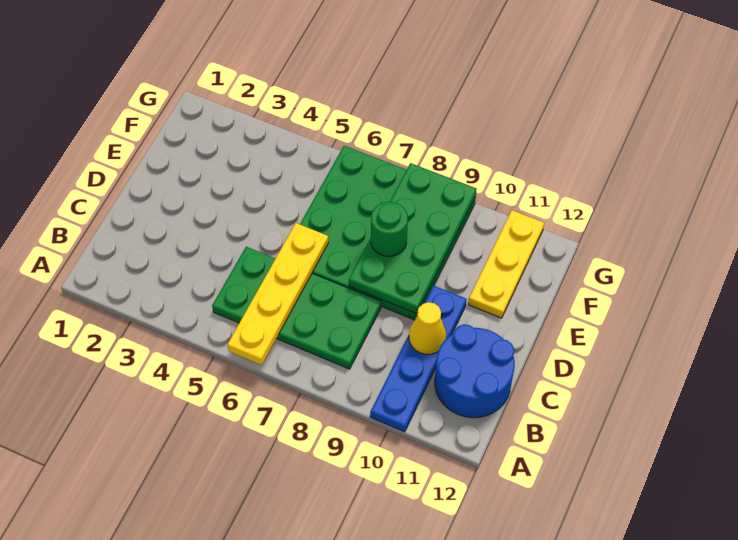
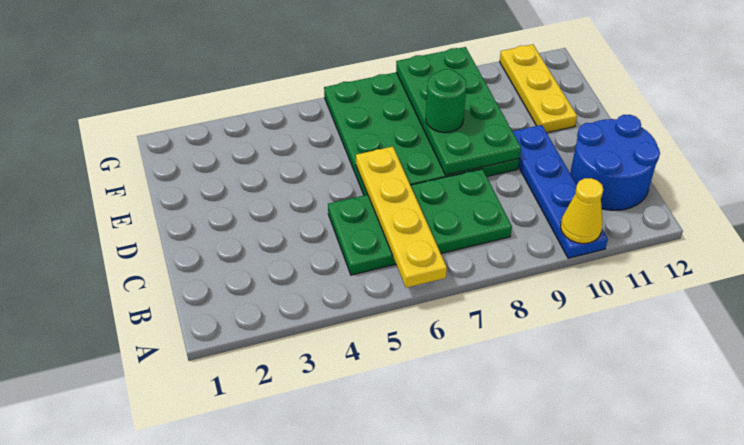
yellow 1x1 cone [409,302,446,354] -> yellow 1x1 cone moved to [561,178,603,244]

